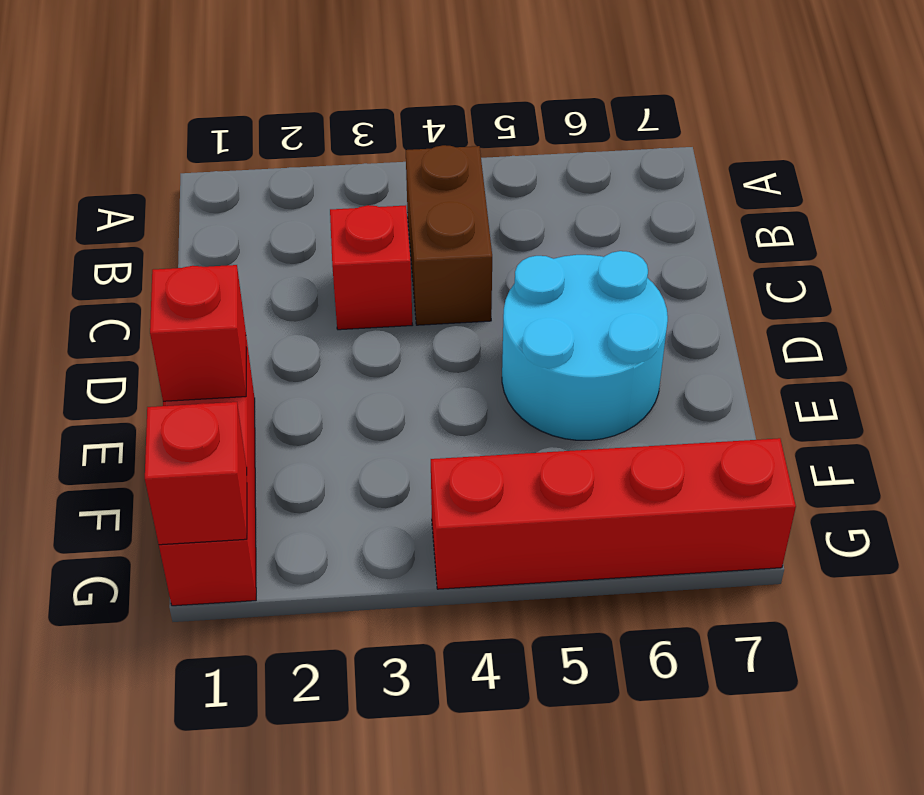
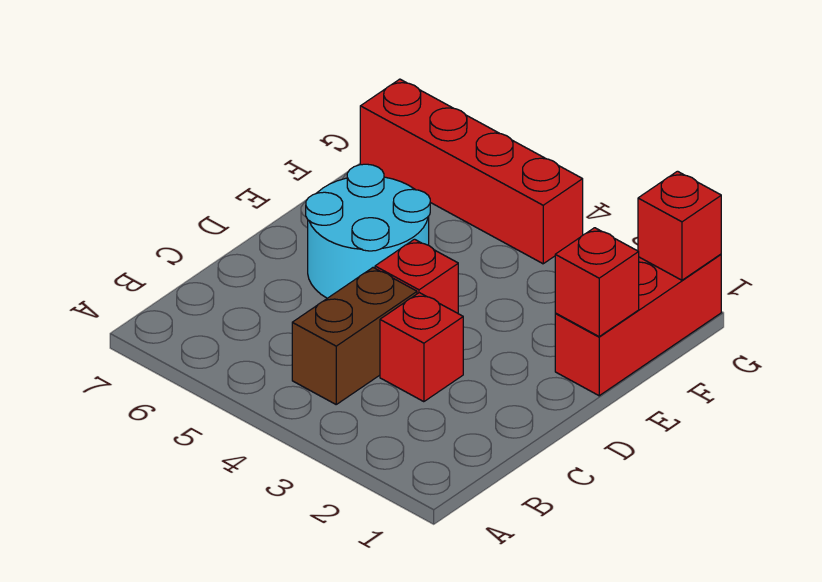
none -> red 1x1 brick [375,239,458,313]

